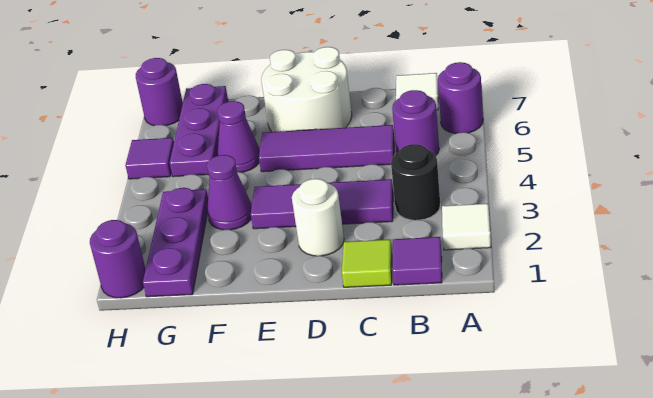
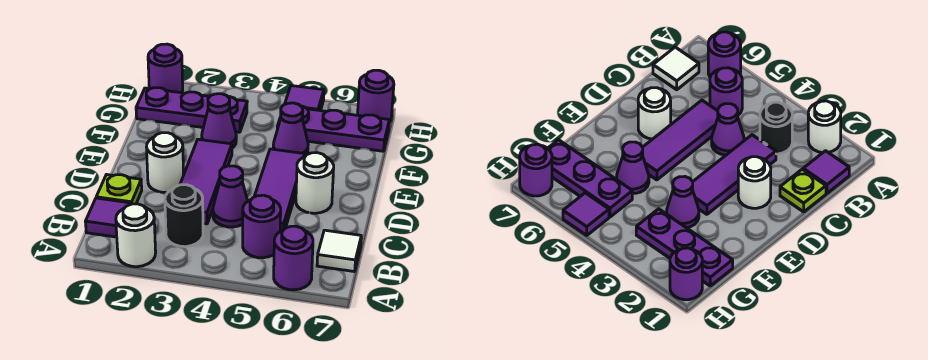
white 1x1 tile [442,204,491,250] -> white 1x1 round brick [116,204,156,267]
lime 1x1 tile [342,239,392,287] -> lime 1x1 plate [96,175,142,204]
none -> purple 1x1 cone [213,166,248,227]
white 2x2 round brick [261,47,352,132] -> white 1x1 round brick [296,153,334,213]

